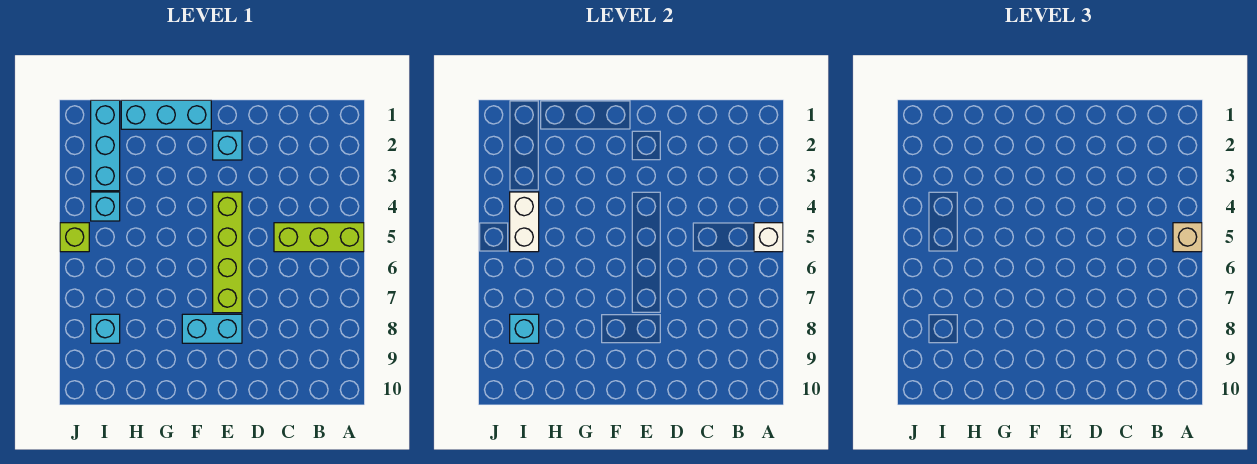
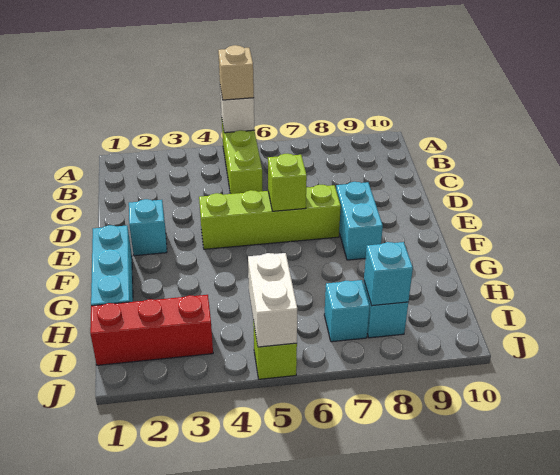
none -> lime 1x1 brick [268,154,307,211]
cyan 1x3 brick [91,100,120,191] -> red 1x3 brick [90,295,213,365]
cyan 1x1 brick [91,192,120,221] -> cyan 1x1 brick moved to [324,280,370,342]
white 1x2 brick [510,192,539,252] -> white 1x2 brick turned to [248,253,297,347]

